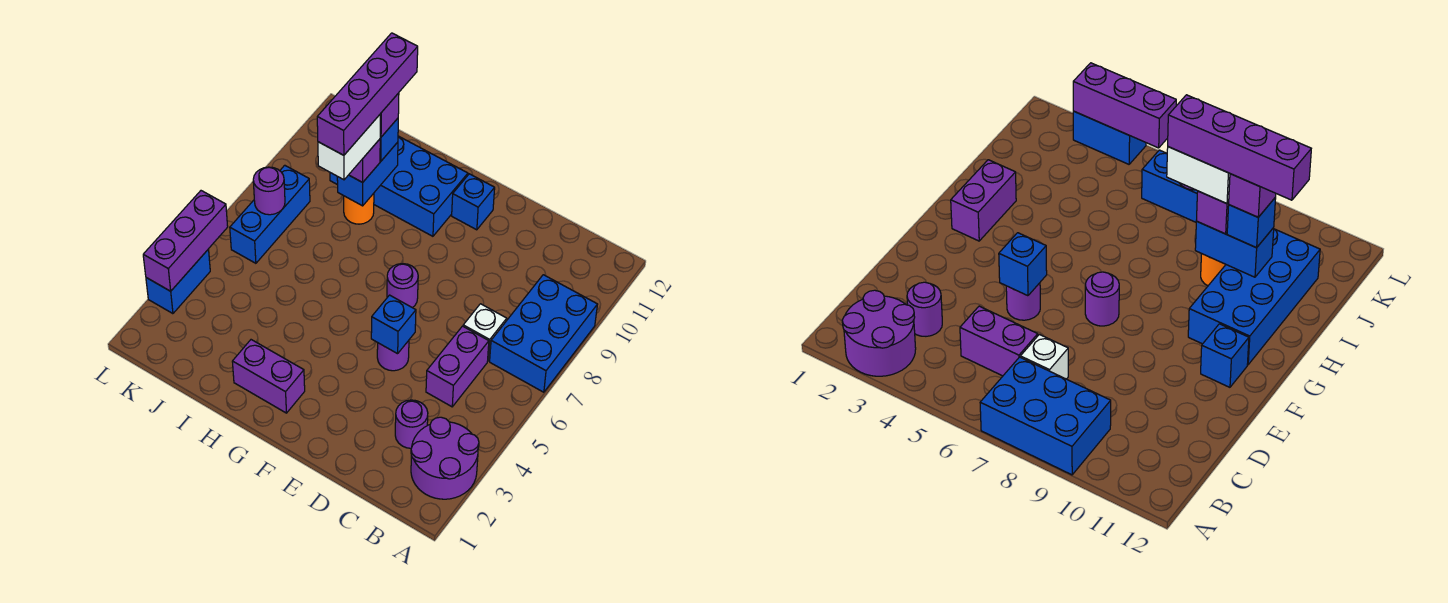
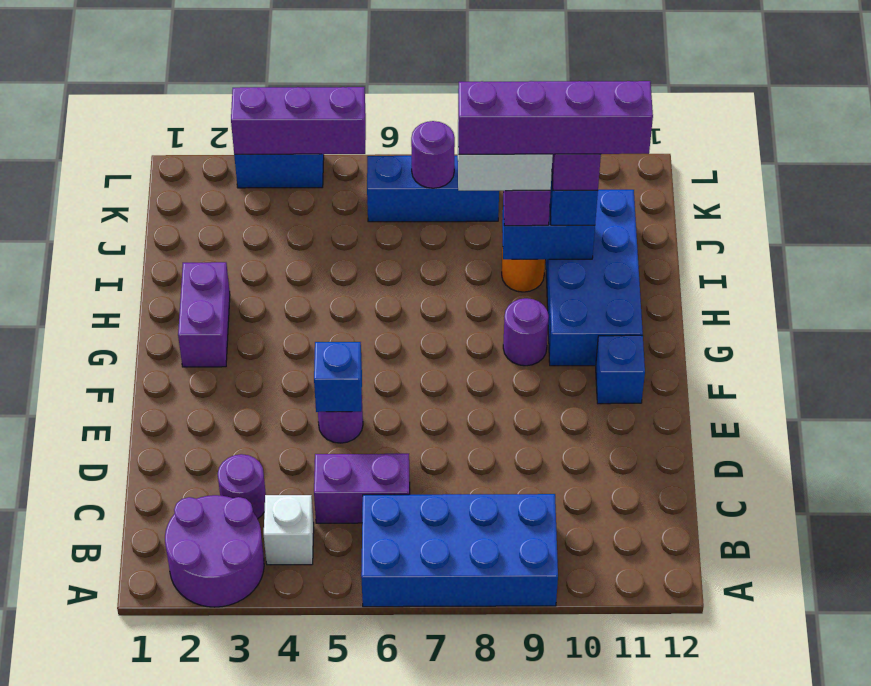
blue 2x3 brick [490,275,597,392] -> blue 2x4 brick [361,494,558,607]
white 1x1 brick [463,304,507,361] -> white 1x1 brick moved to [264,495,314,565]
purple 1x1 round brick [387,264,418,308] -> purple 1x1 round brick moved to [503,298,549,366]

